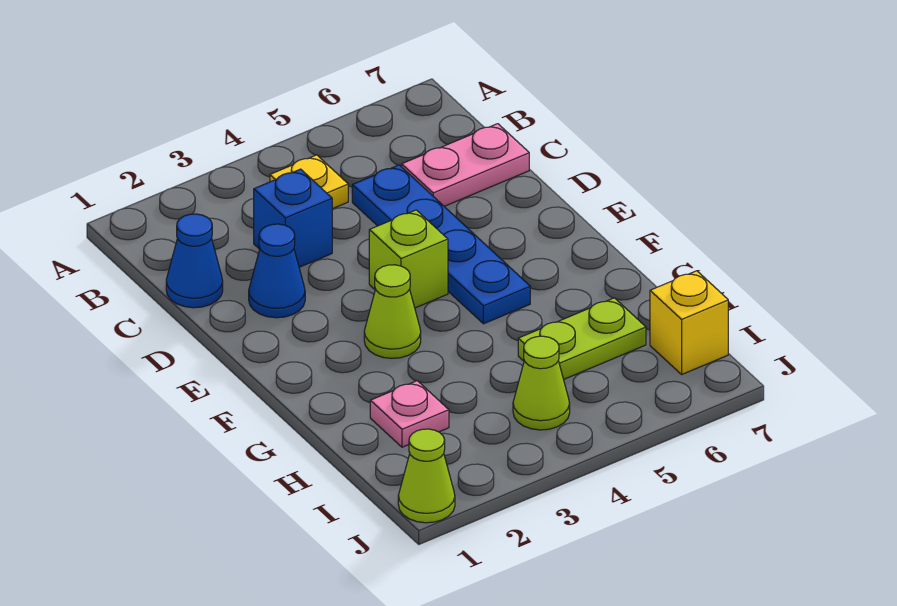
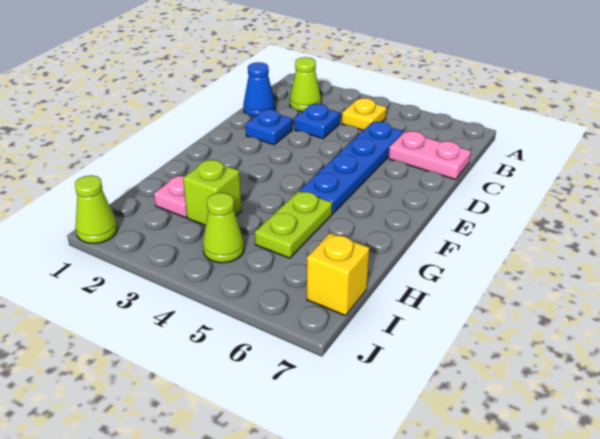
blue 1x1 brick [254,169,332,267] -> blue 1x1 plate [294,104,340,139]
blue 1x1 cone [249,224,305,318] -> blue 1x1 plate [246,109,292,145]
lime 1x1 brick [369,210,448,308] -> lime 1x1 brick moved to [183,159,242,226]
lime 1x1 cone [364,265,421,358] -> lime 1x1 cone moved to [290,57,321,112]
lime 1x2 plate [518,298,646,379] -> lime 1x2 plate turned to [255,191,332,258]

